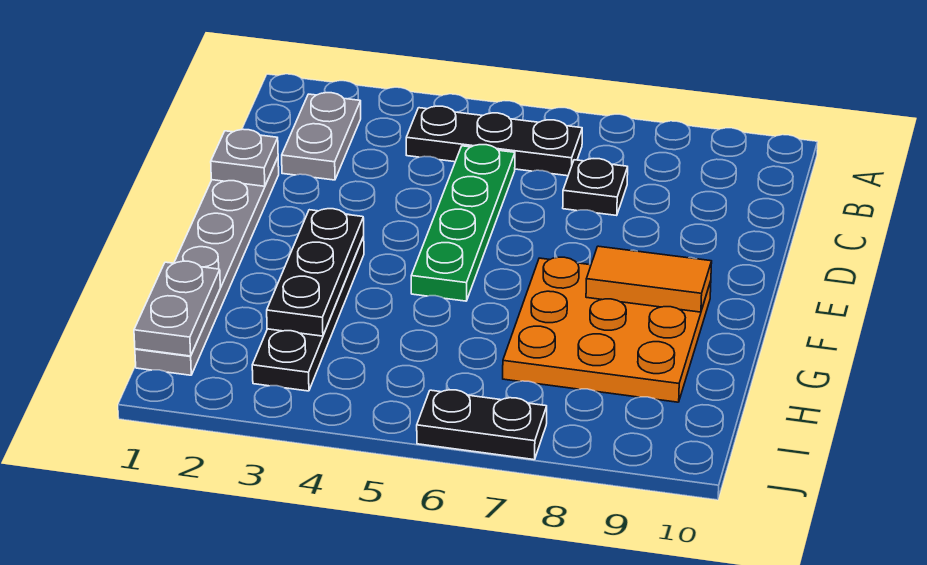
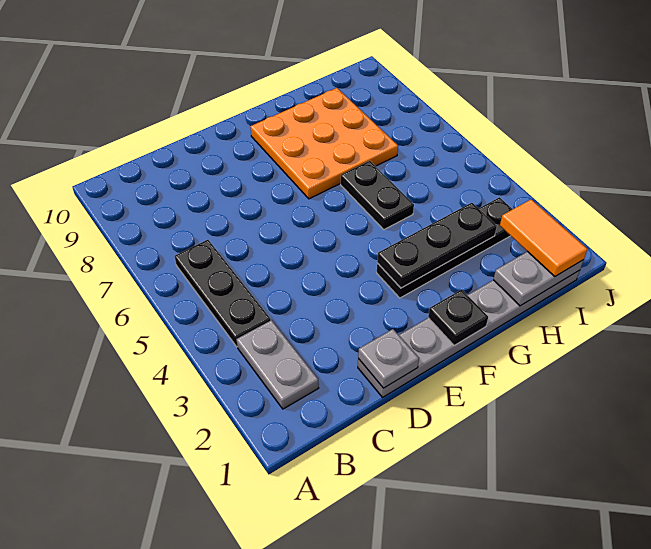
grey 1x2 plate [282,93,361,180] -> grey 1x2 plate turned to [237,320,319,409]
green 1x4 plate [411,145,515,301] -> none
black 1x1 plate [563,159,628,216] -> black 1x1 plate moved to [428,289,488,346]
orange 1x2 tile [586,246,712,312] -> orange 1x2 tile moved to [500,199,587,277]
black 1x2 plate [417,390,547,460] -> black 1x2 plate moved to [341,161,414,230]

